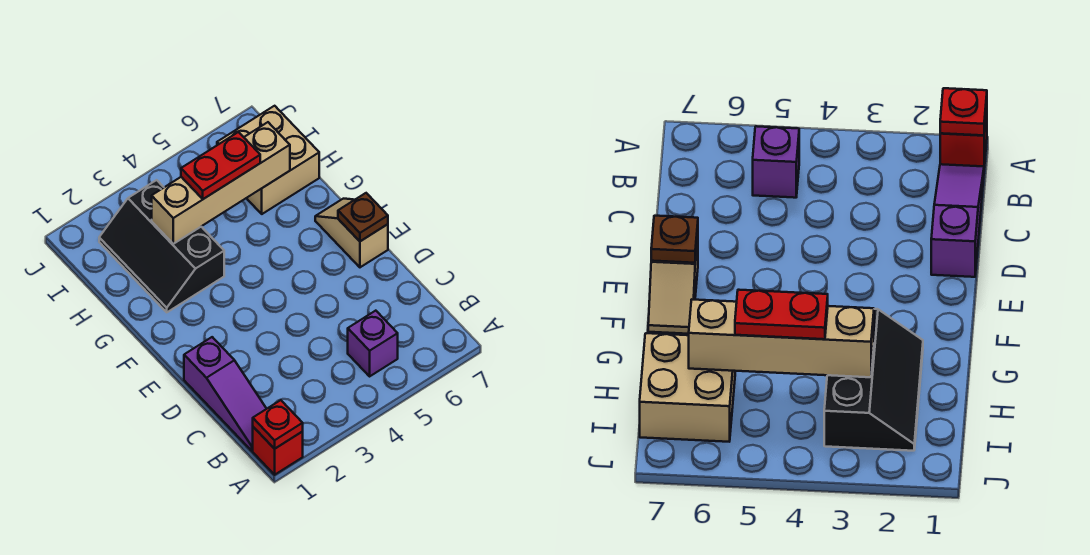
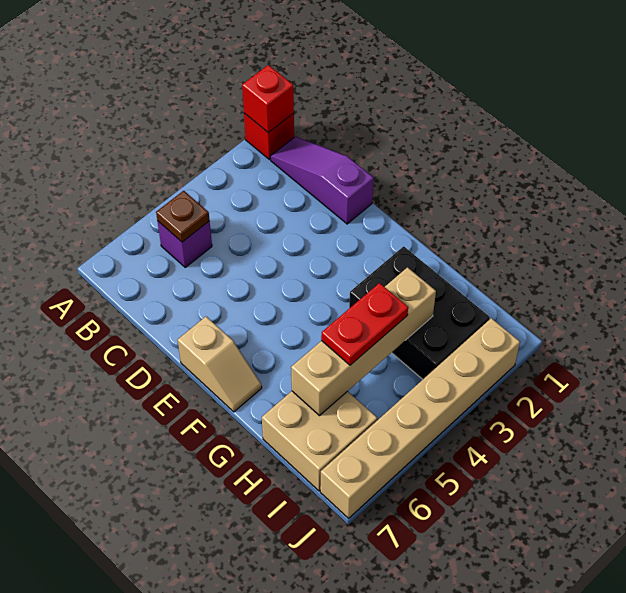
red 1x1 plate [253,400,303,449] -> red 1x1 brick [242,65,294,133]
brown 1x1 plate [338,193,388,241] -> brown 1x1 plate moved to [156,191,210,242]
black 2x3 slope [99,180,224,312] -> black 2x3 brick [349,246,490,379]
none -> tan 1x6 brick [320,318,520,518]

